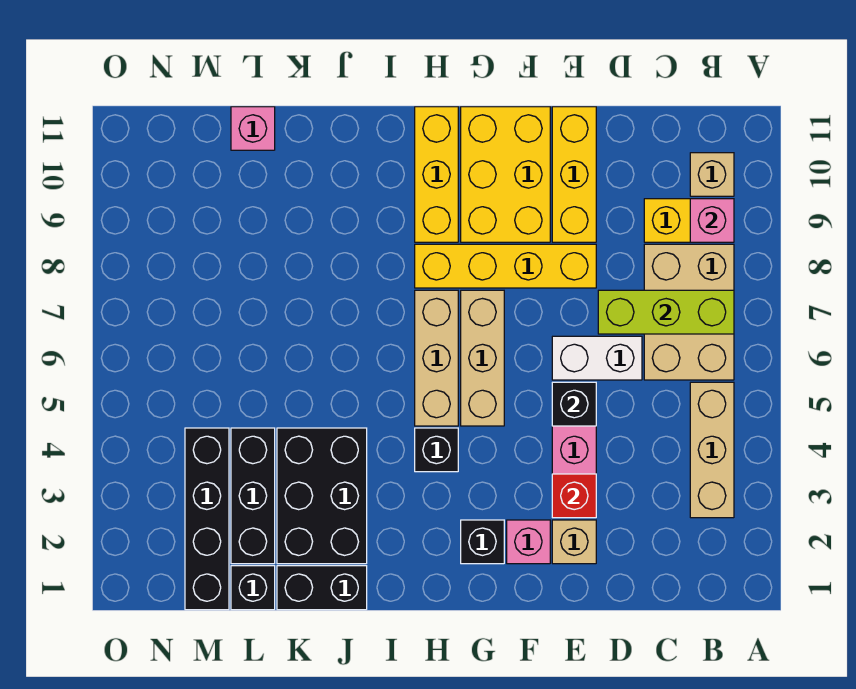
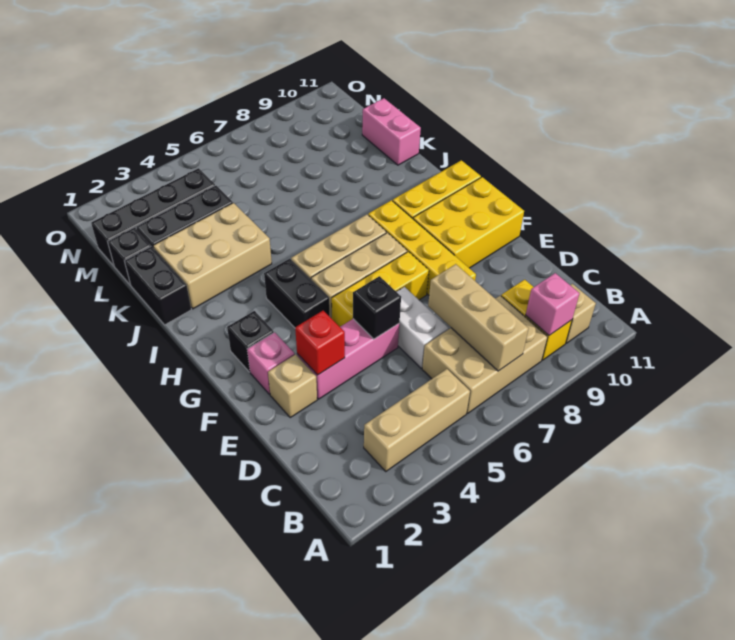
lime 1x3 brick [598,290,734,334] -> tan 1x3 brick [428,264,529,371]
yellow 1x3 brick [552,107,596,242] -> yellow 1x3 brick moved to [332,252,429,327]
black 1x1 brick [415,428,458,472] -> black 1x2 brick [264,259,330,328]
black 2x3 brick [277,428,367,564] -> tan 2x3 brick [153,203,272,309]
pink 1x1 brick [231,107,275,150] -> pink 1x2 brick [362,98,421,165]

